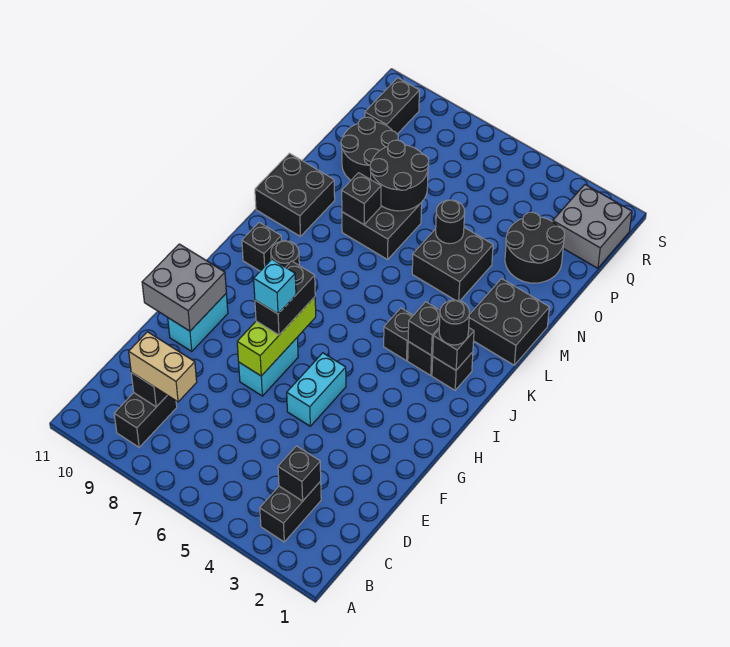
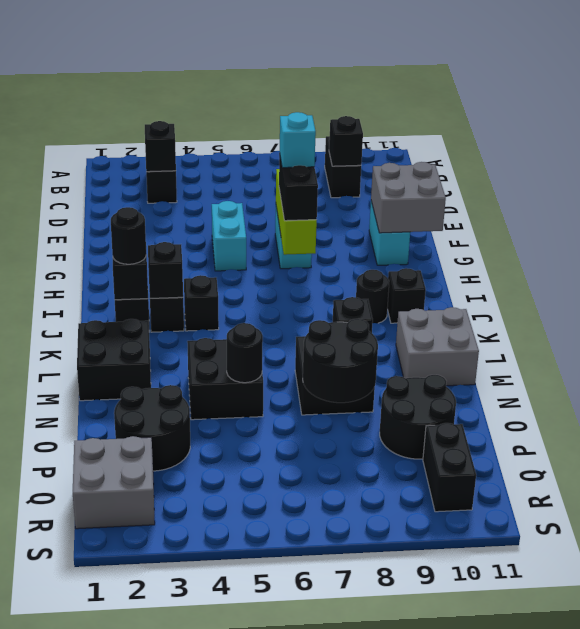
tan 1x2 brick [129,332,197,402] -> none
black 2x2 brick [255,153,335,236] -> grey 2x2 brick [396,307,479,386]

